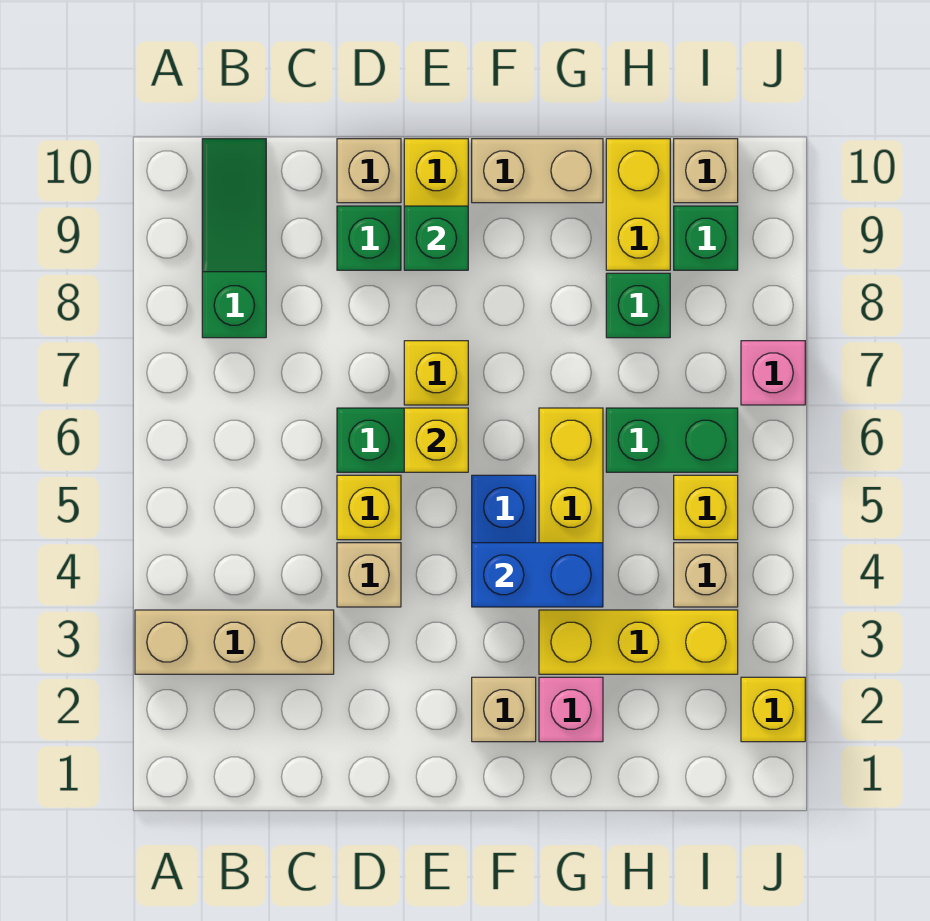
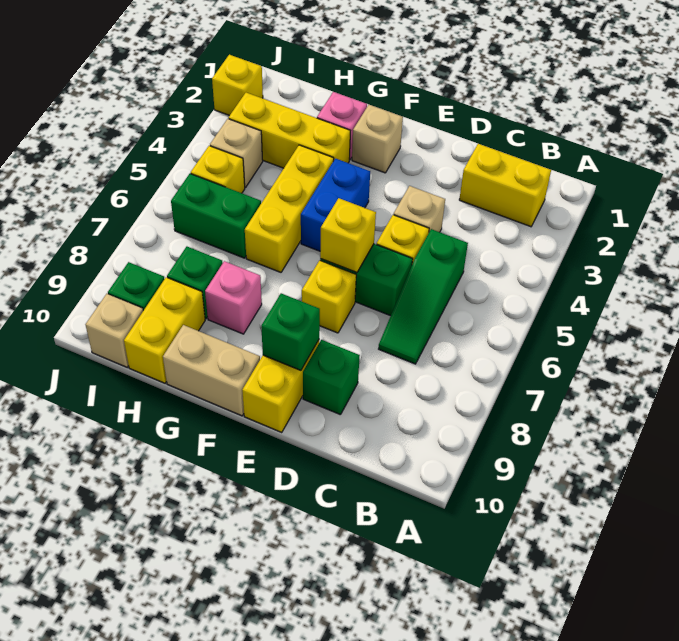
tan 1x3 brick [135,610,334,674] -> none
none -> yellow 1x2 brick [459,144,551,227]
green 1x3 slope [202,139,266,338] -> green 1x3 slope moved to [379,229,468,364]
tan 1x1 brick [337,139,401,203] -> none
blue 1x2 brick [472,543,603,607] -> none
pink 1x1 brick [741,341,805,405] -> pink 1x1 brick moved to [205,261,262,334]

